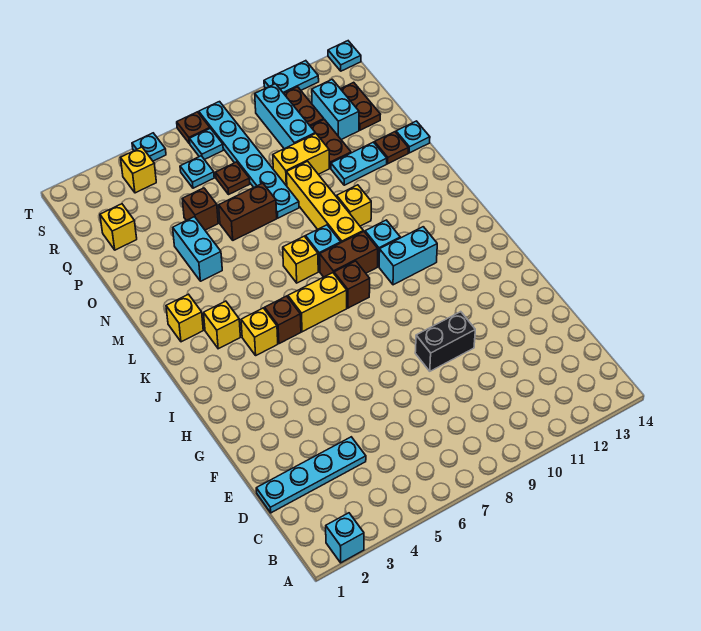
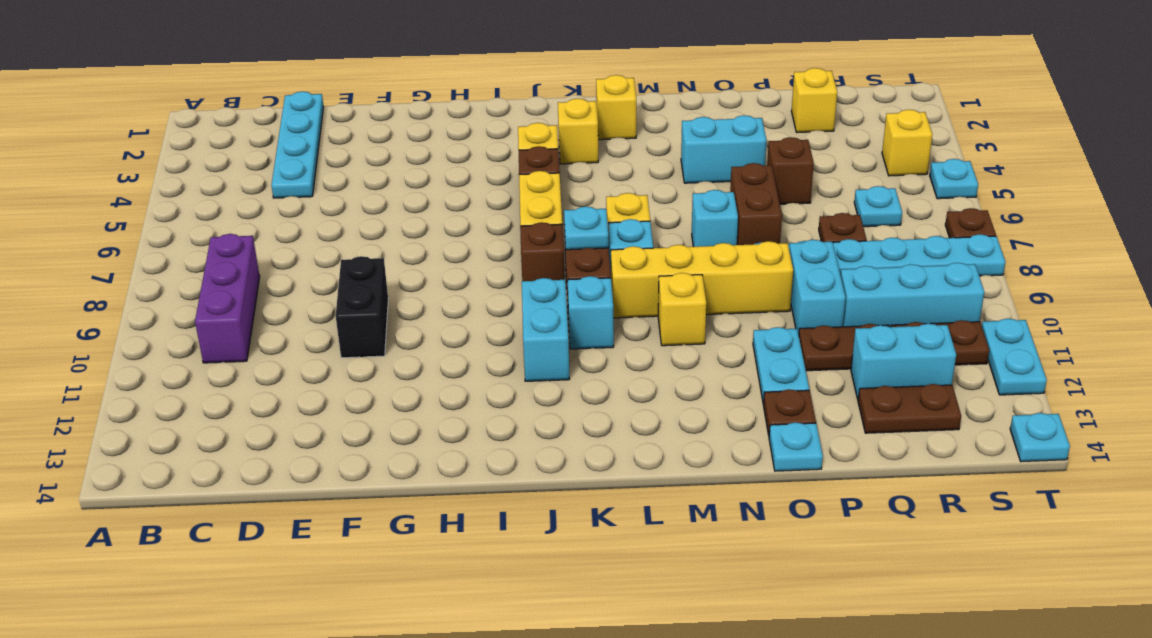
cyan 1x1 brick [326,513,364,563] -> cyan 1x1 brick moved to [692,190,738,247]
none -> purple 1x3 brick [195,234,260,363]
yellow 1x2 brick [273,133,329,186] -> cyan 1x2 brick [789,240,846,334]
cyan 1x1 plate [190,128,223,160] -> cyan 1x1 plate moved to [564,206,609,250]

